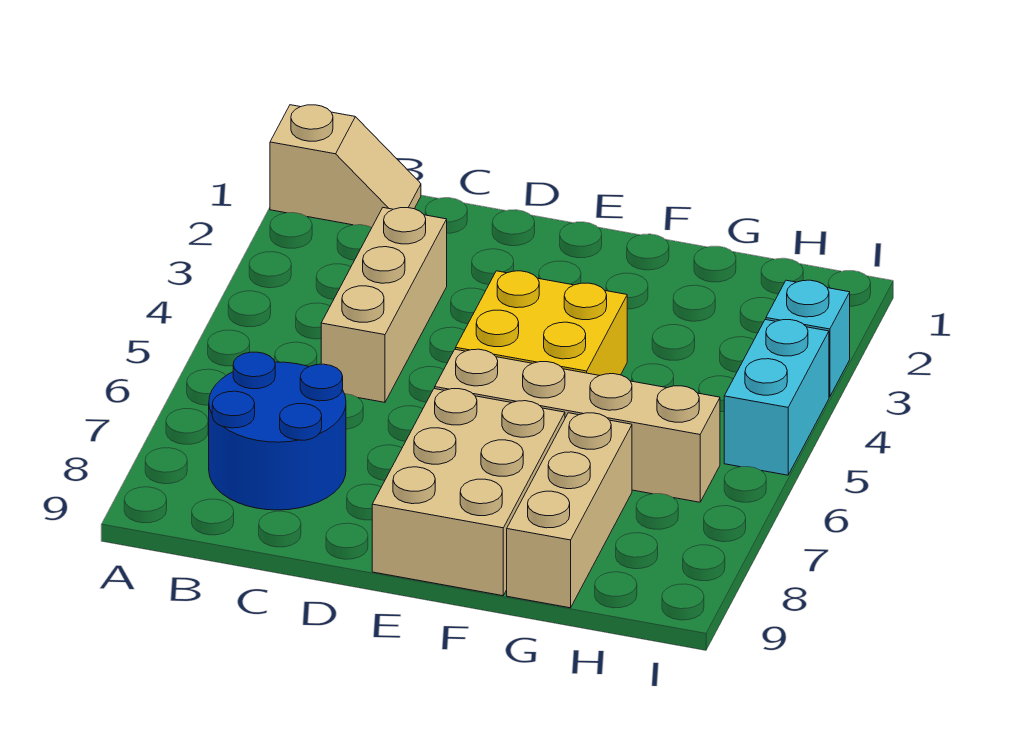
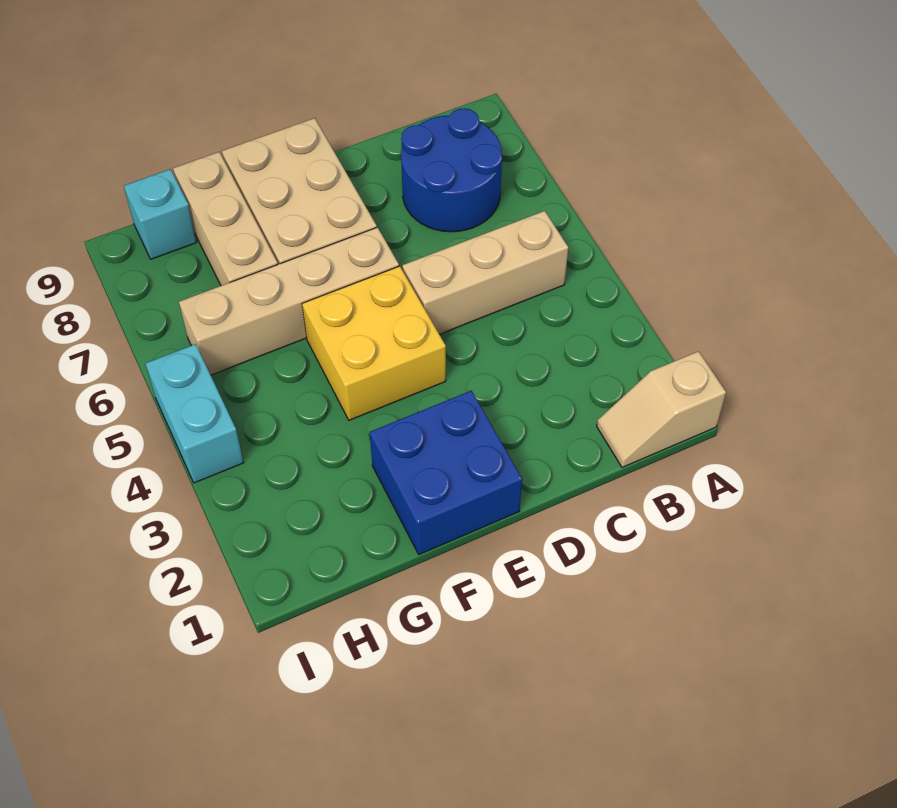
tan 1x3 brick [321,208,447,402] -> tan 1x3 brick turned to [402,211,568,334]
none -> blue 2x2 brick [370,391,522,554]
cyan 1x1 brick [766,280,850,397] -> cyan 1x1 brick moved to [124,169,197,259]

